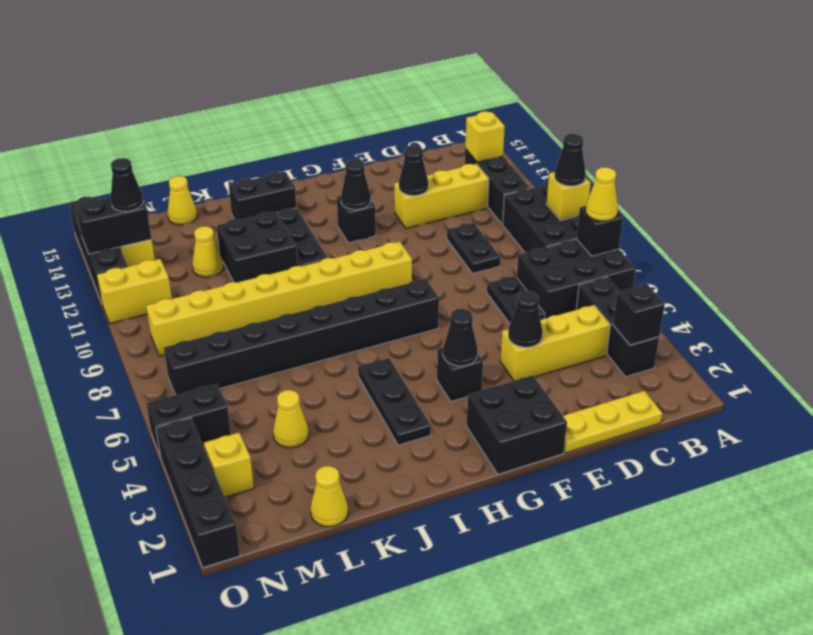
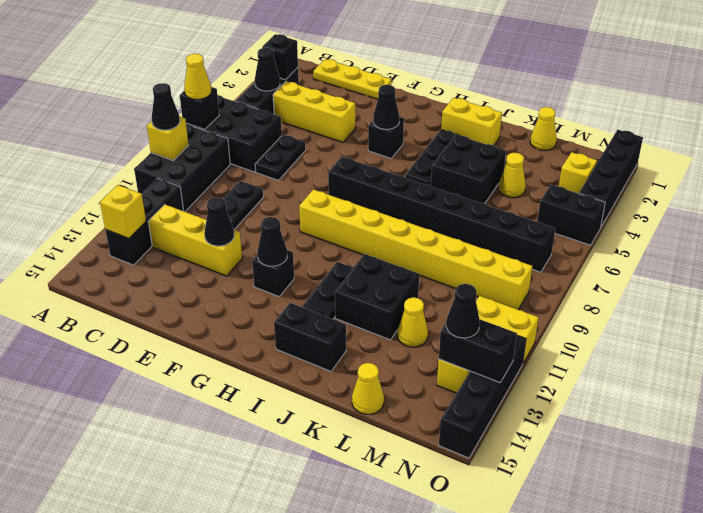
black 1x1 cone [508,291,542,347] -> black 1x1 cone moved to [255,48,280,91]
black 2x2 brick [466,375,567,474] -> black 2x2 brick moved to [431,135,506,203]
none -> yellow 1x2 brick [441,98,502,145]

